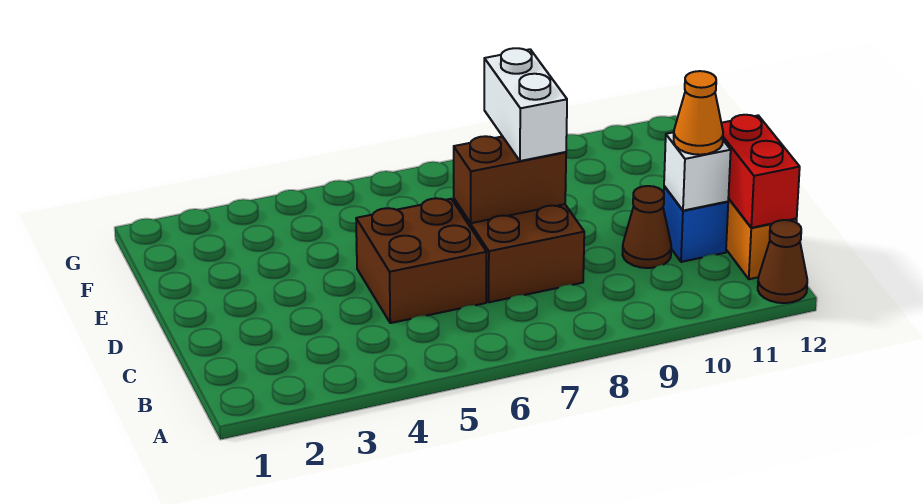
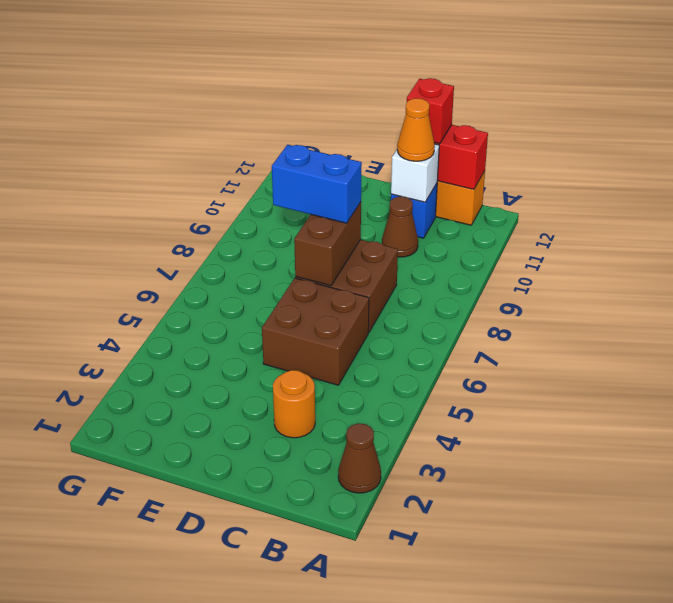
brown 1x1 cone [758,220,807,303] -> brown 1x1 cone moved to [338,423,381,493]
none -> orange 1x1 round brick [273,370,315,438]
none -> red 1x1 brick [407,78,454,144]
white 1x2 brick [484,48,567,161] -> blue 1x2 brick [272,145,362,223]

